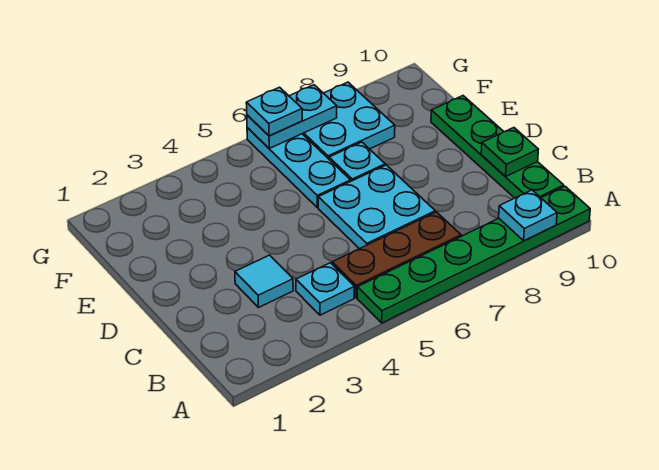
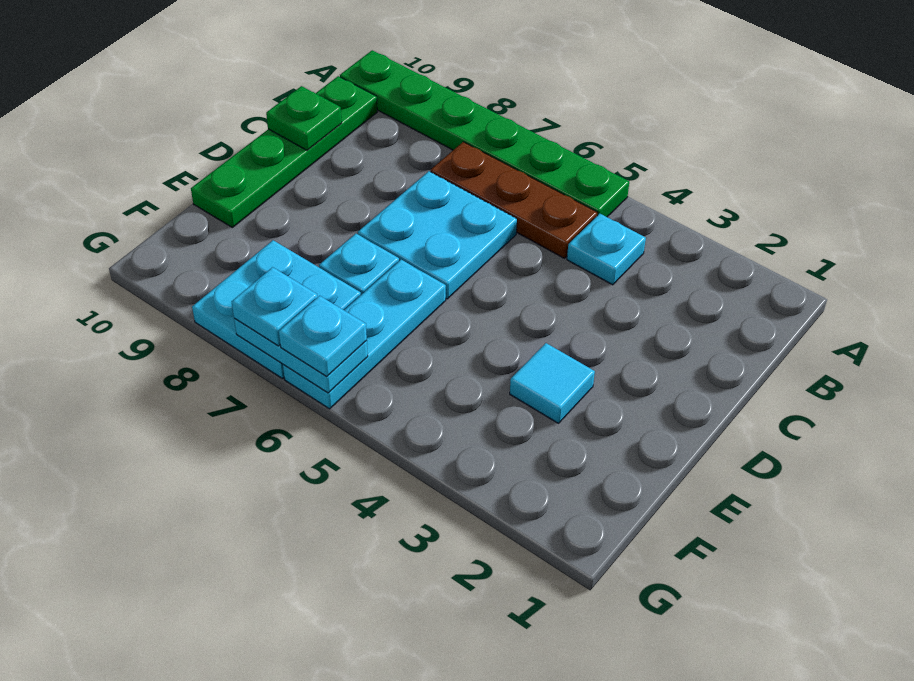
cyan 1x1 plate [499,190,557,241] -> cyan 1x1 plate moved to [232,267,318,346]
cyan 1x1 tile [235,255,293,308] -> cyan 1x1 tile moved to [510,343,595,423]

